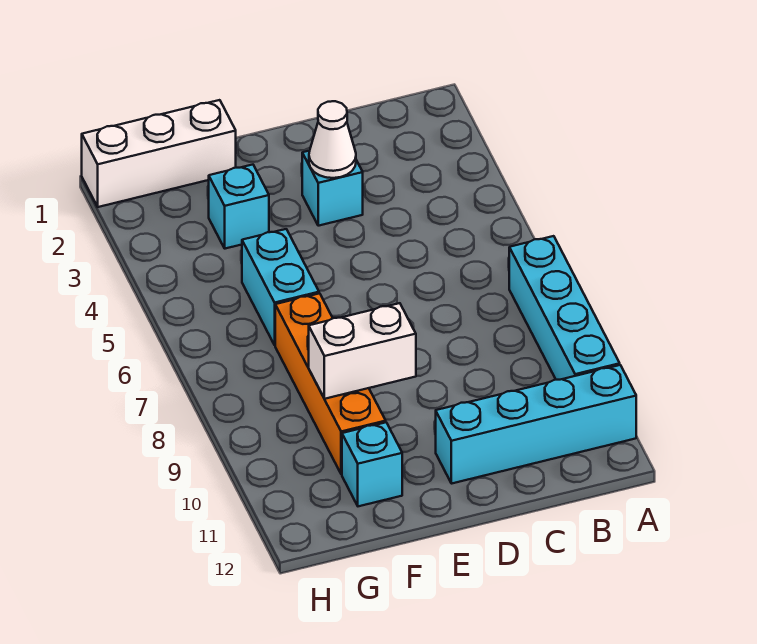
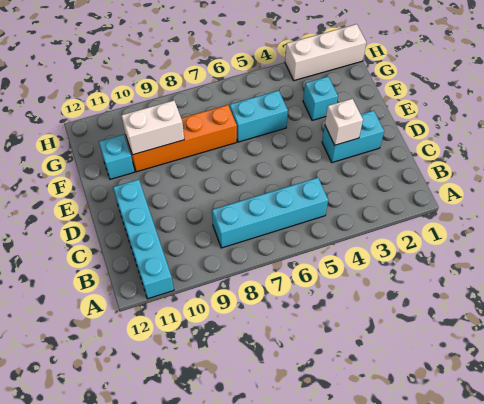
cyan 1x4 brick [509,236,620,380] -> cyan 1x4 brick moved to [212,178,328,248]
cyan 1x1 brick [302,151,363,226] -> cyan 1x2 brick [322,111,384,162]
white 1x1 cone [309,101,356,178] -> white 1x1 brick [325,99,363,145]
white 1x2 brick [309,303,416,399] -> white 1x2 brick turned to [121,101,184,155]
white 1x3 brick [82,100,236,207] -> white 1x3 brick turned to [285,24,366,81]

